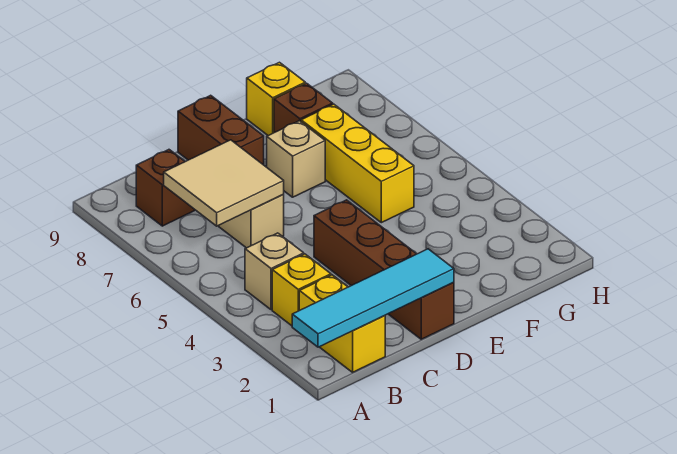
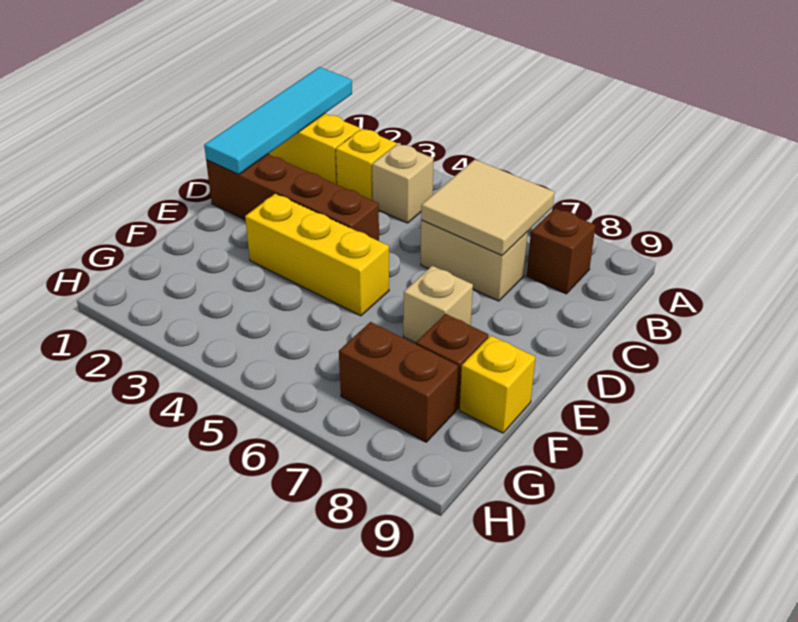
brown 1x2 brick [178,95,264,165] -> brown 1x2 brick moved to [339,322,458,442]
yellow 1x3 brick [301,104,414,223] -> yellow 1x3 brick moved to [245,194,389,316]

